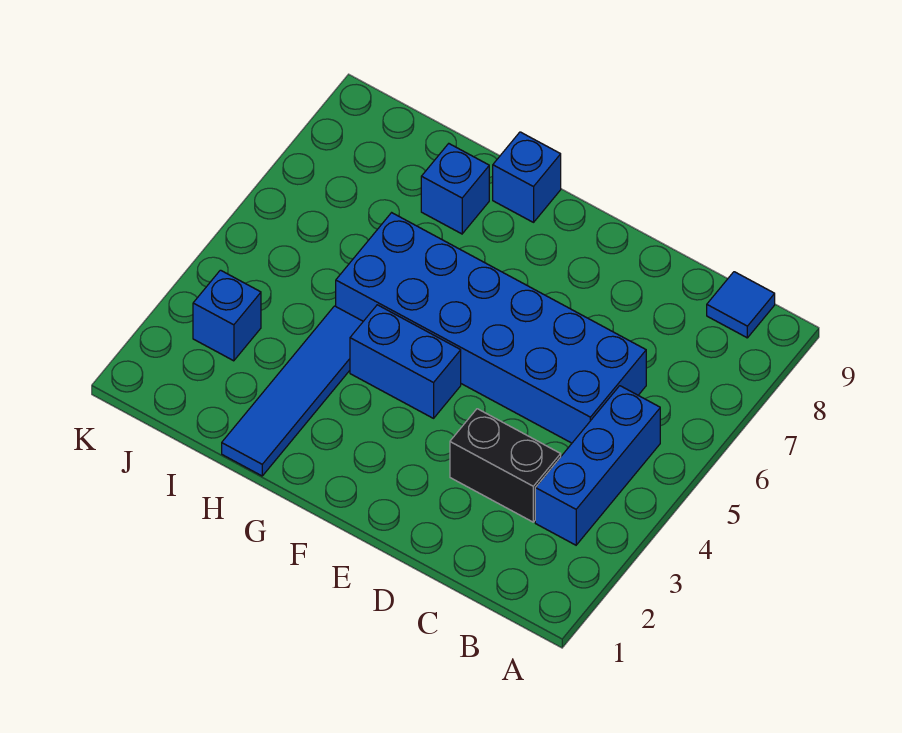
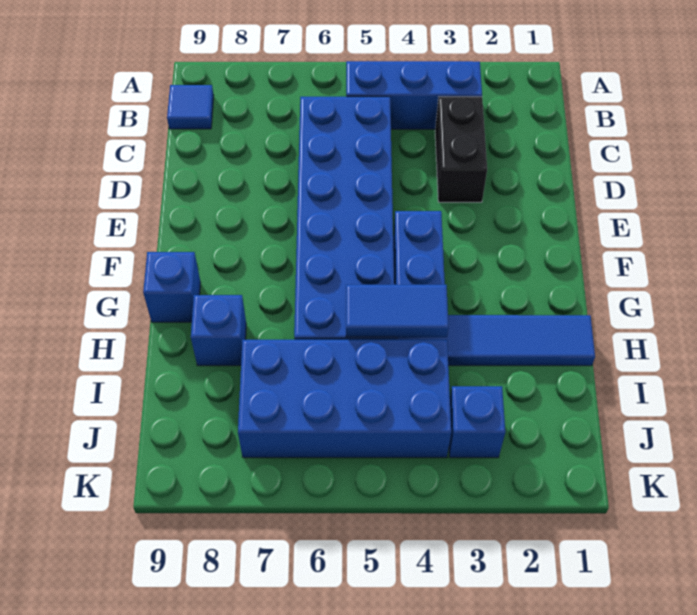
none -> blue 1x2 tile [346,285,449,337]
none -> blue 2x4 brick [238,340,451,458]

